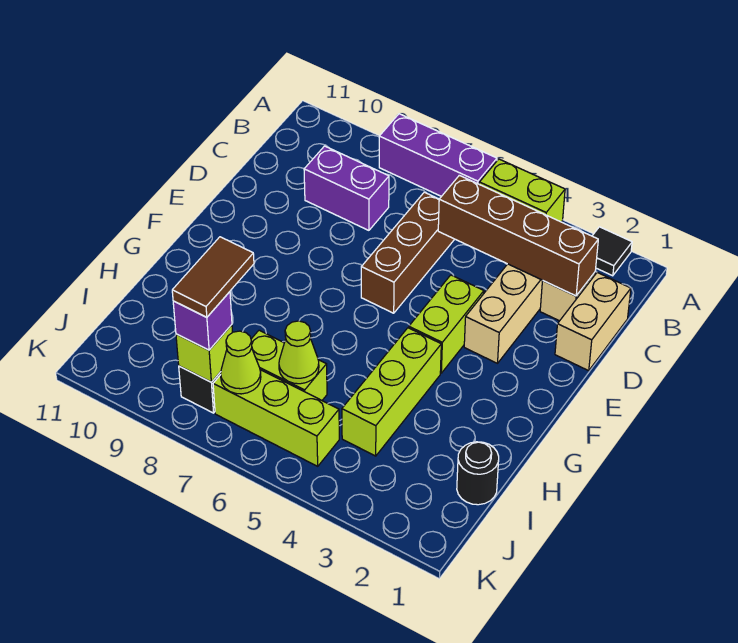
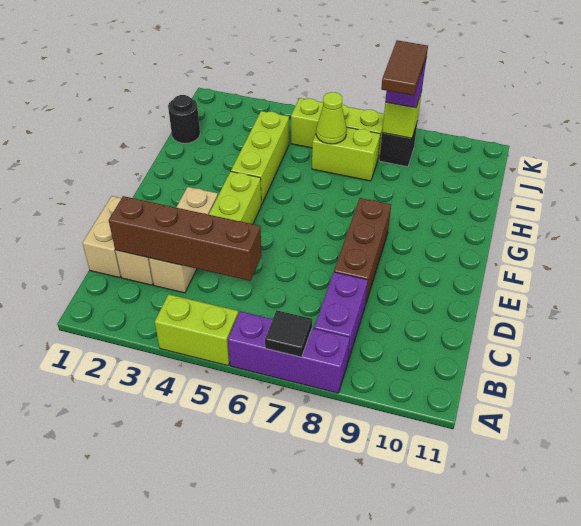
black 1x1 tile [592,227,632,276] -> black 1x1 tile moved to [265,310,312,357]
brown 1x3 brick [361,192,455,313] -> brown 1x3 brick moved to [334,198,391,304]
purple 1x2 brick [304,146,389,230] -> purple 1x2 brick turned to [314,272,368,361]
lime 1x1 cone [221,331,261,394] -> none

